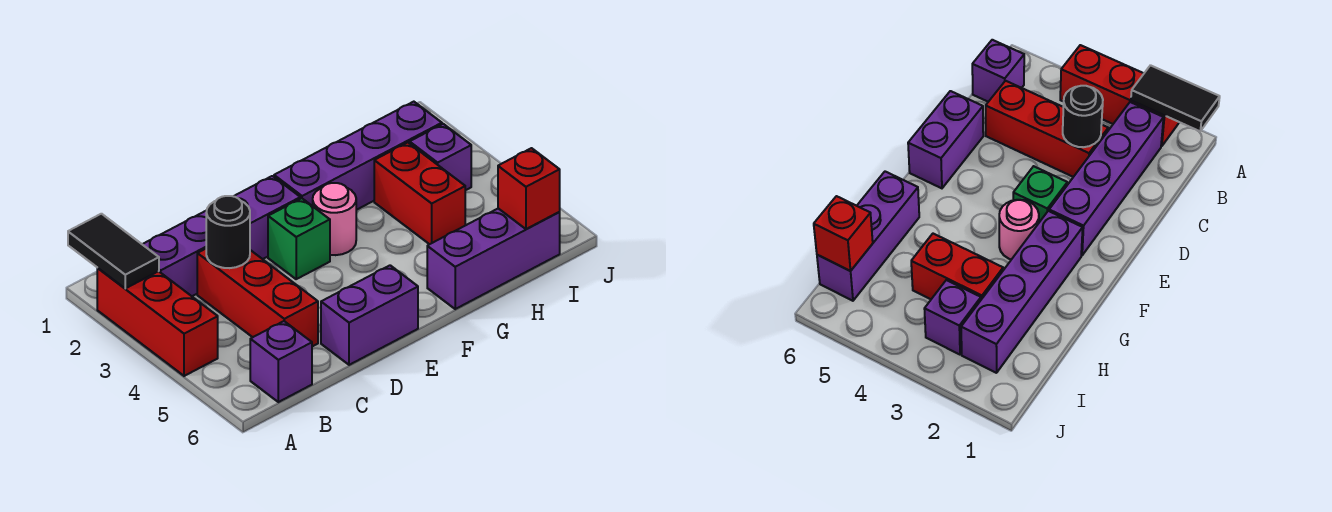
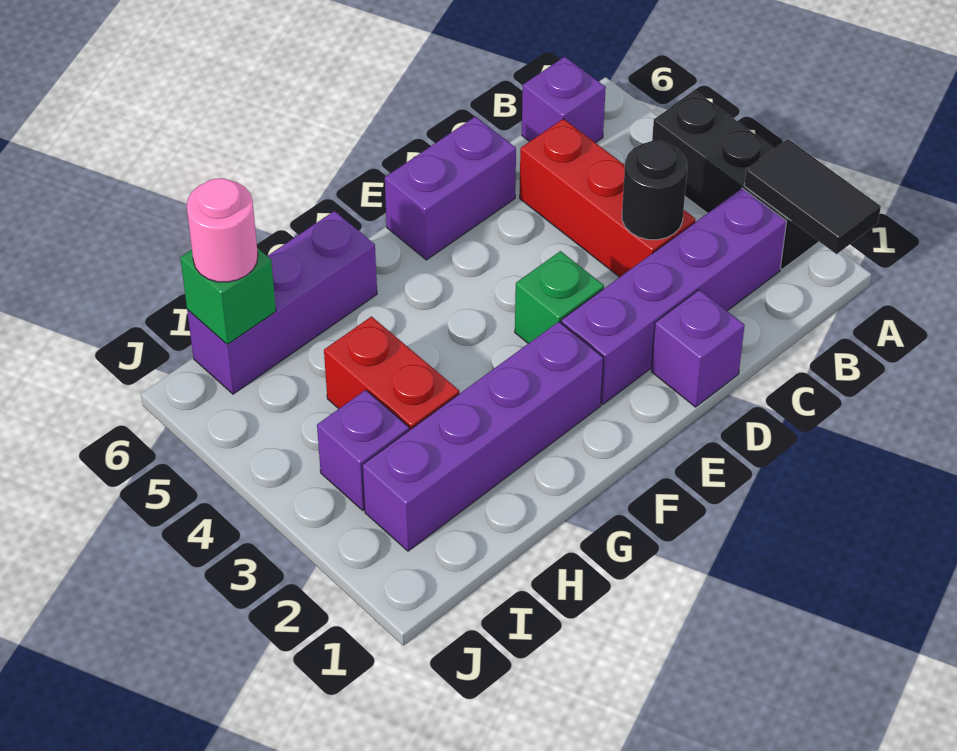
red 1x3 brick [97,268,218,376] -> black 1x3 brick [652,91,819,269]
none -> purple 1x1 brick [651,290,745,407]
pink 1x1 round brick [313,183,356,255] -> pink 1x1 round brick moved to [187,178,258,282]
red 1x1 brick [498,148,560,229] -> green 1x1 brick [180,248,276,344]

